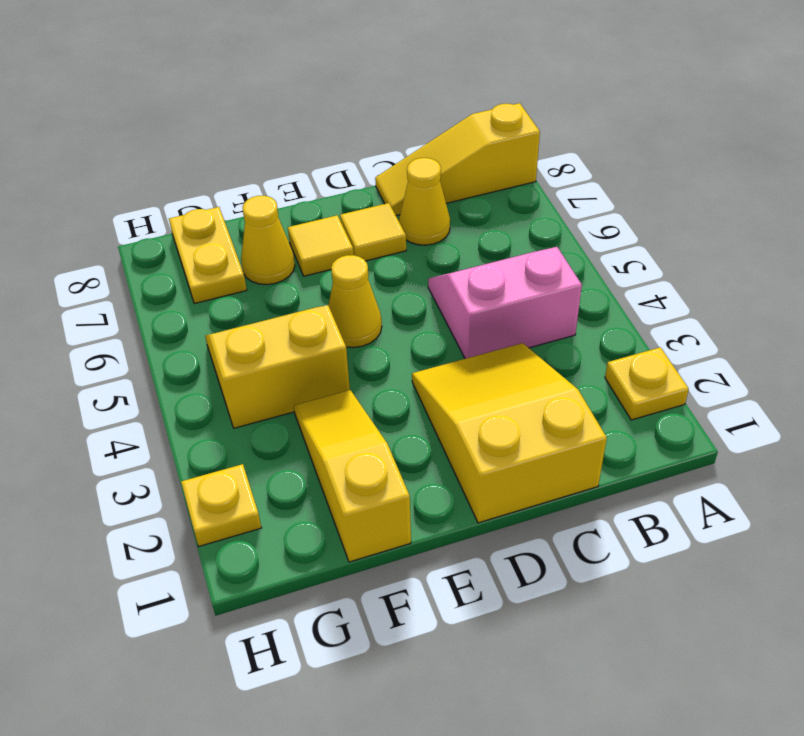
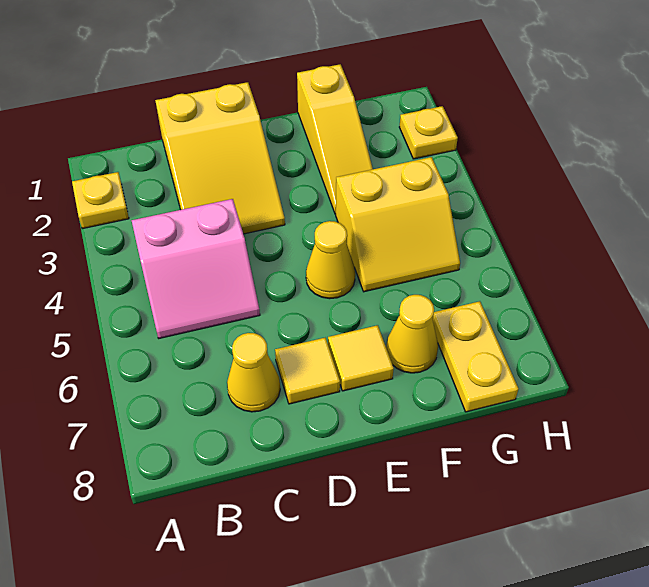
yellow 1x3 slope [375,103,540,215] -> none

